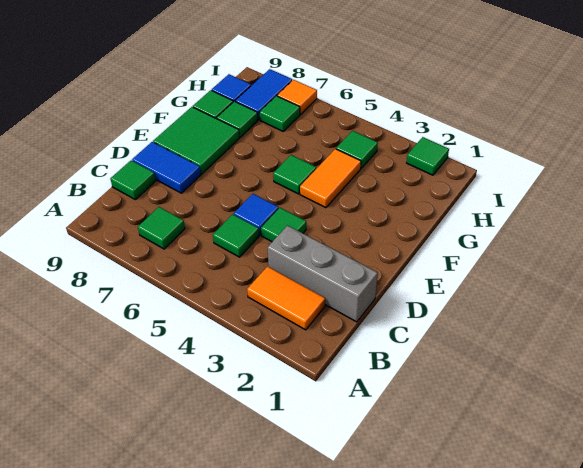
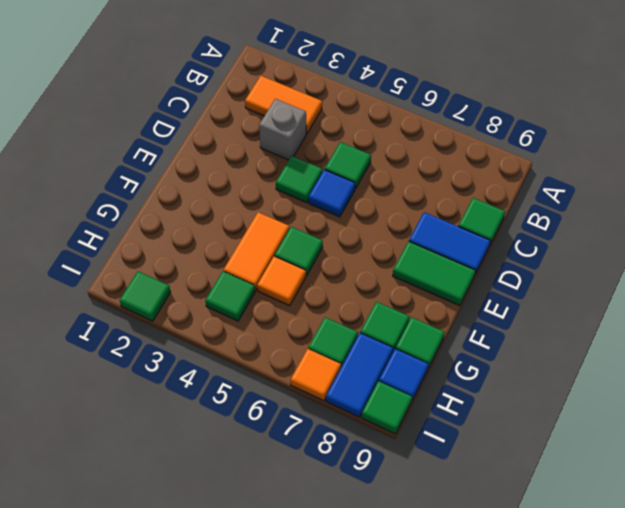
green 1x1 tile [138,207,185,249] -> green 1x1 tile moved to [362,381,412,434]
grey 1x3 brick [268,226,378,322] -> grey 1x1 brick [259,99,306,160]
green 2x2 tile [153,107,240,174] -> green 1x2 tile [393,241,476,306]
none -> orange 1x1 tile [257,256,306,306]

